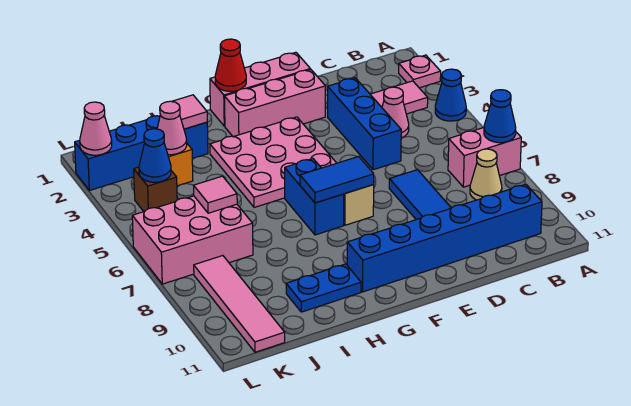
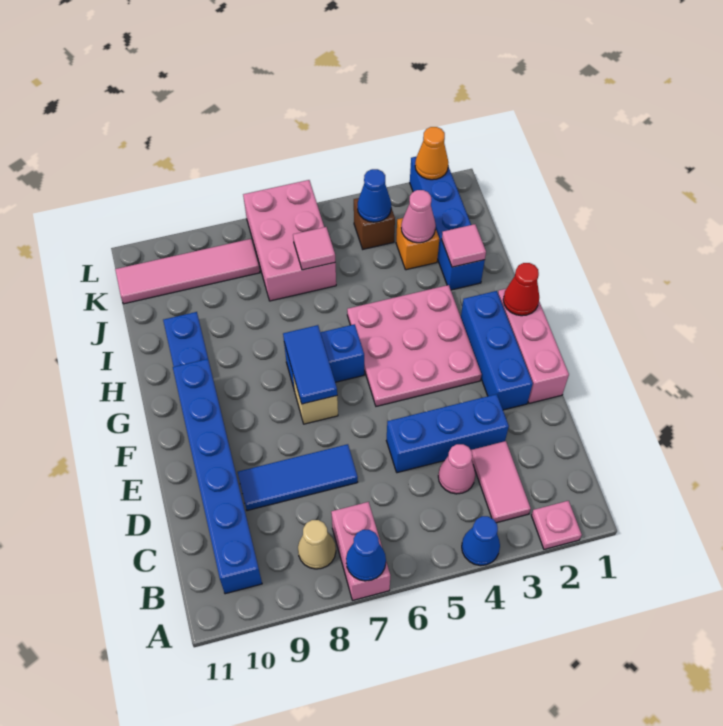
pink 1x3 brick [225,69,326,137] -> blue 1x3 brick [461,291,533,410]
pink 1x1 cone [80,102,112,155] -> orange 1x1 cone [415,127,448,180]

